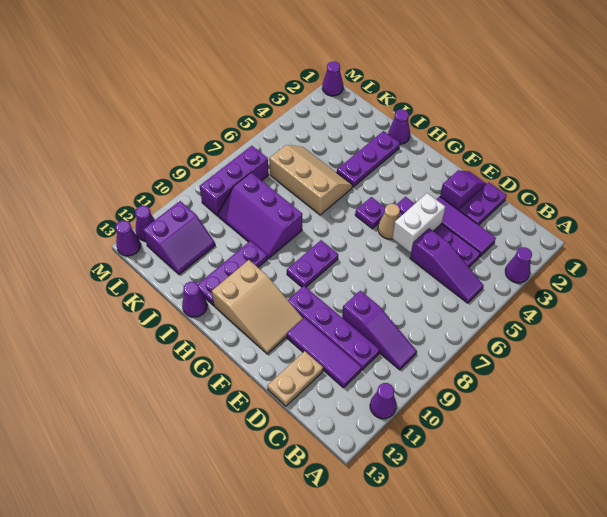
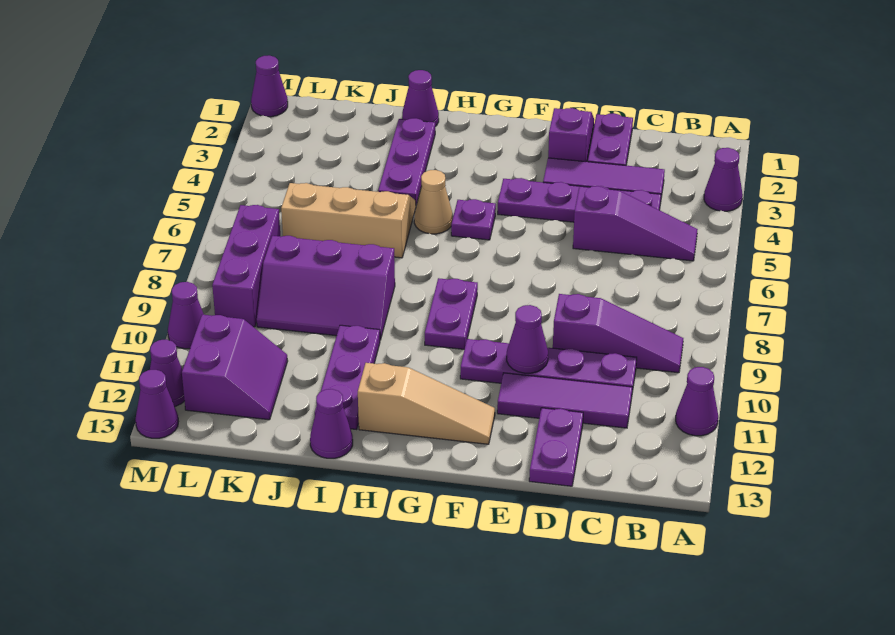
tan 1x2 plate [267,351,323,406] -> purple 1x2 plate [529,408,583,486]
white 1x2 brick [392,193,445,252] -> none
none -> purple 1x1 cone [507,305,548,373]
tan 1x1 cone [378,204,400,239] -> tan 1x1 cone moved to [414,170,453,234]
tan 2x3 slope [212,260,303,354] -> tan 1x3 slope [358,363,495,444]
none -> purple 1x1 cone [168,282,204,349]

